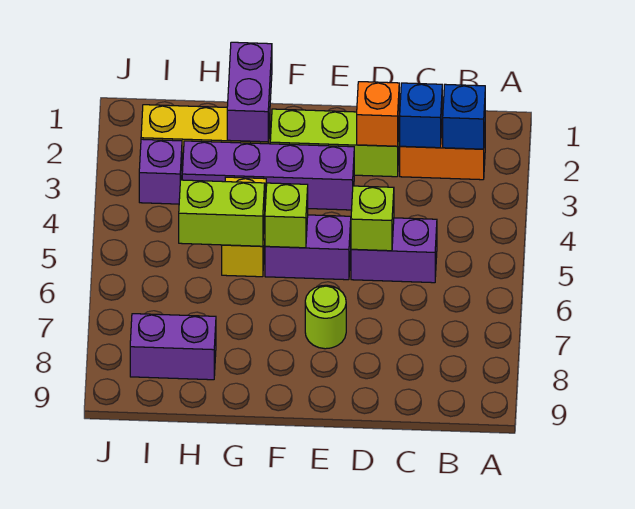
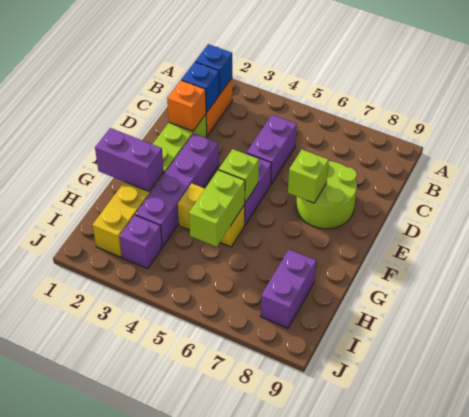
lime 1x1 brick [351,186,394,251] -> lime 1x1 brick moved to [288,150,329,203]
lime 1x1 round brick [305,285,346,349] -> lime 2x2 round brick [296,161,357,229]

